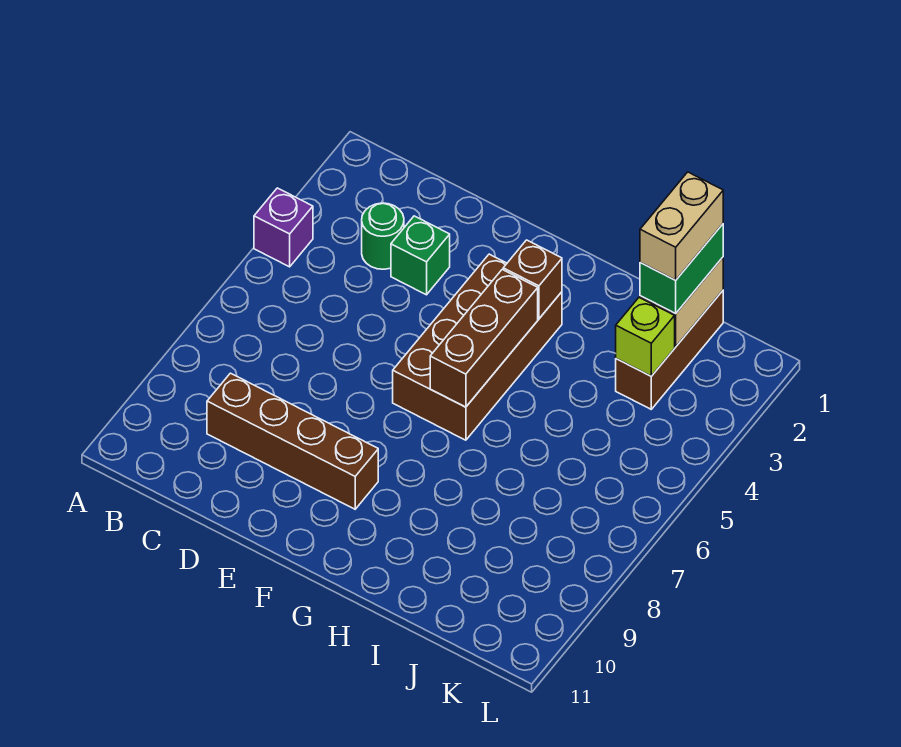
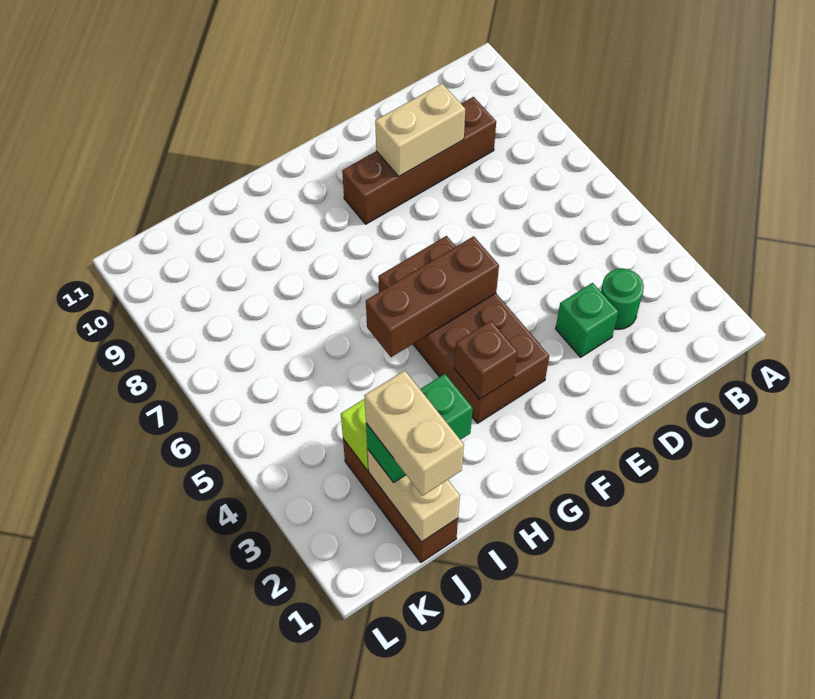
purple 1x1 brick [254,188,313,267] -> none
none -> tan 1x2 brick [375,84,465,176]
brown 1x3 brick [430,269,538,407] -> brown 1x3 brick turned to [366,236,499,357]
green 1x2 brick [640,224,723,314] -> green 1x2 brick turned to [366,374,473,483]

